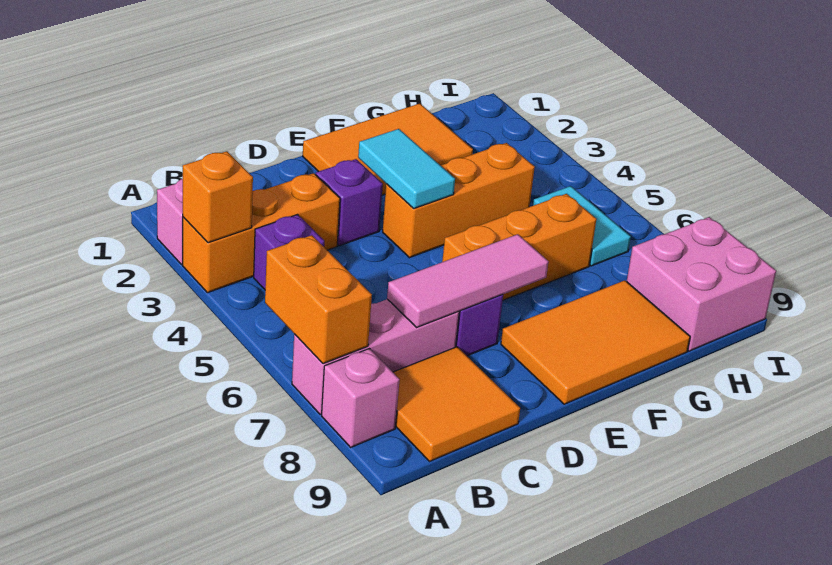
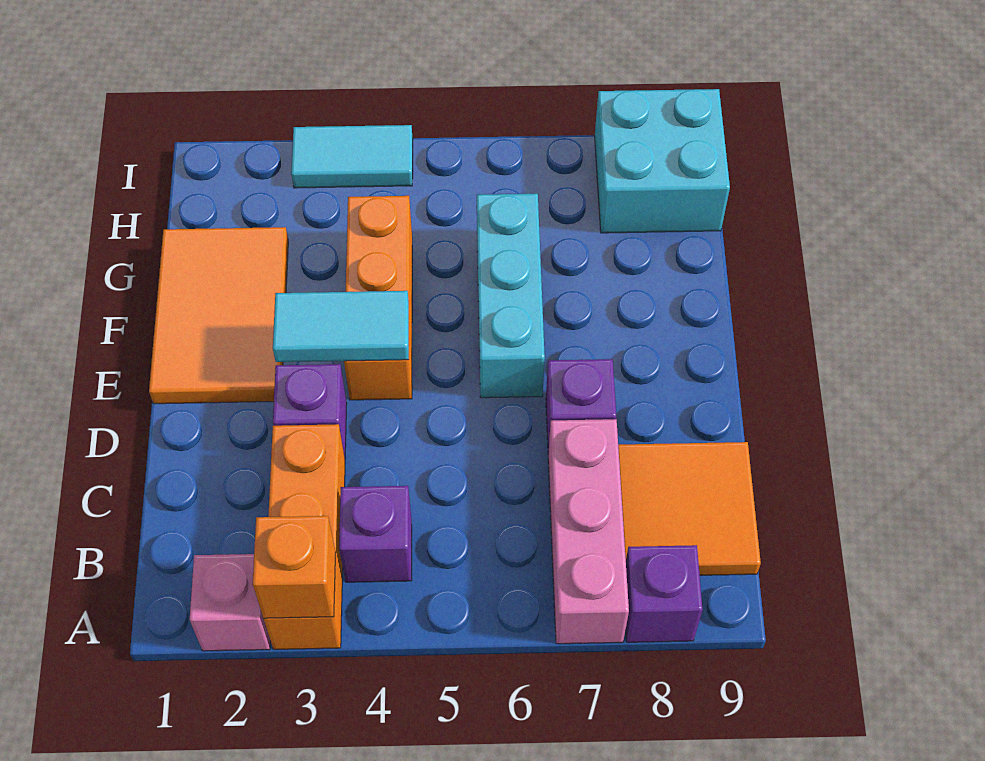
orange 1x2 brick [265,235,372,364] -> none
pink 1x1 brick [322,349,400,447] -> purple 1x1 brick [626,545,703,642]
pink 1x3 tile [387,234,548,327] -> none
orange 1x3 brick [442,194,596,300] -> cyan 1x3 brick [477,194,545,398]
orange 2x3 tile [501,280,690,404] -> none
cyan 1x2 tile [533,186,631,266] -> cyan 1x2 tile moved to [291,125,413,188]
pink 2x2 brick [627,217,776,351] -> cyan 2x2 brick [595,89,730,233]

